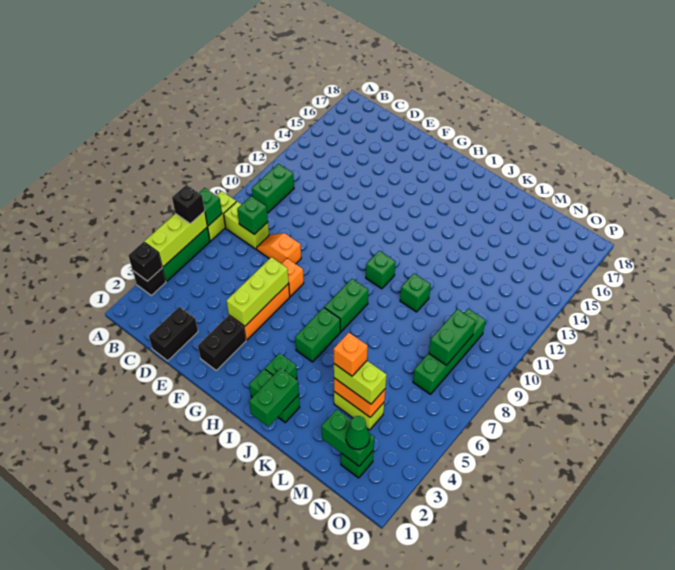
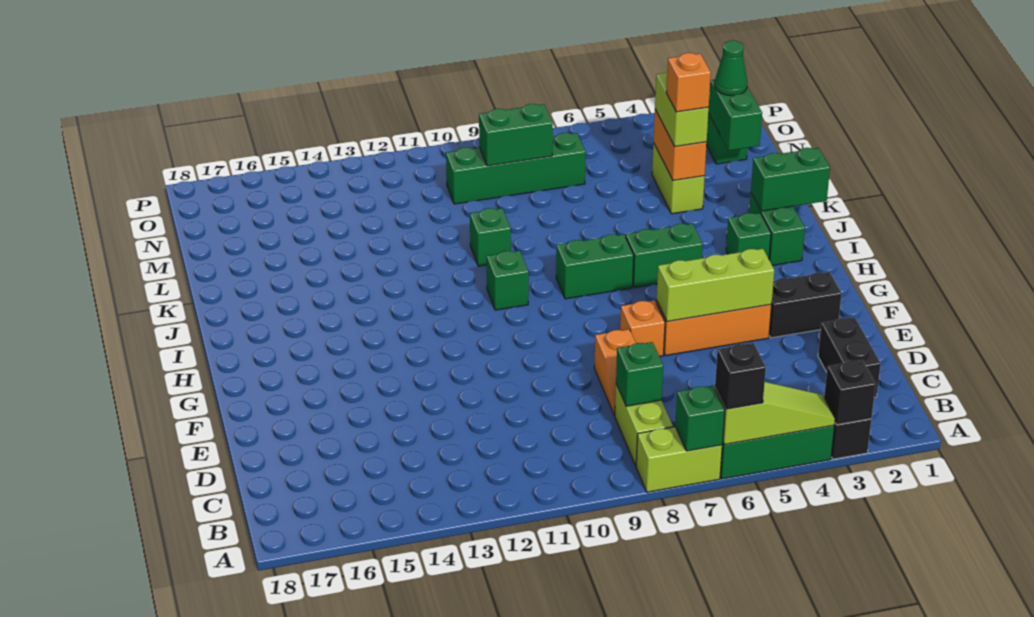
lime 1x3 brick [144,211,207,267] -> lime 1x3 slope [715,382,835,444]
green 1x2 brick [252,164,294,213] -> none
black 1x2 brick [149,307,198,361] -> black 1x2 brick turned to [818,317,881,397]

